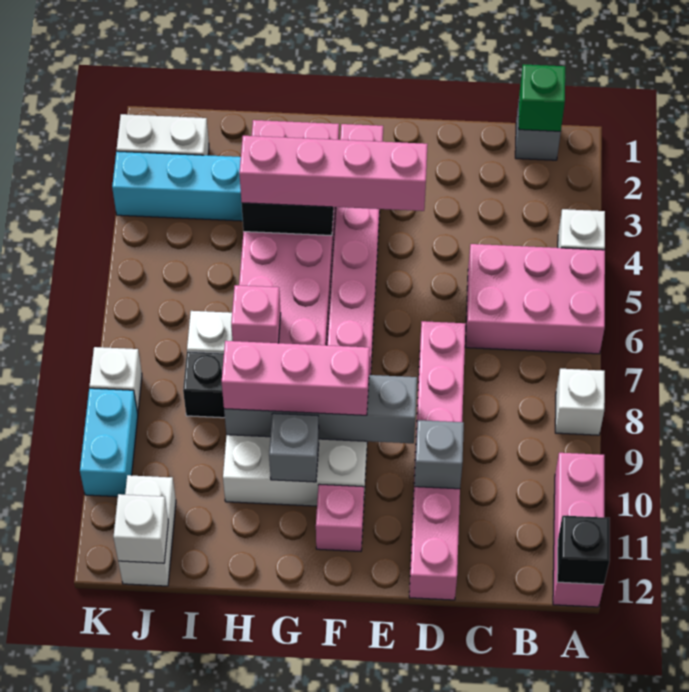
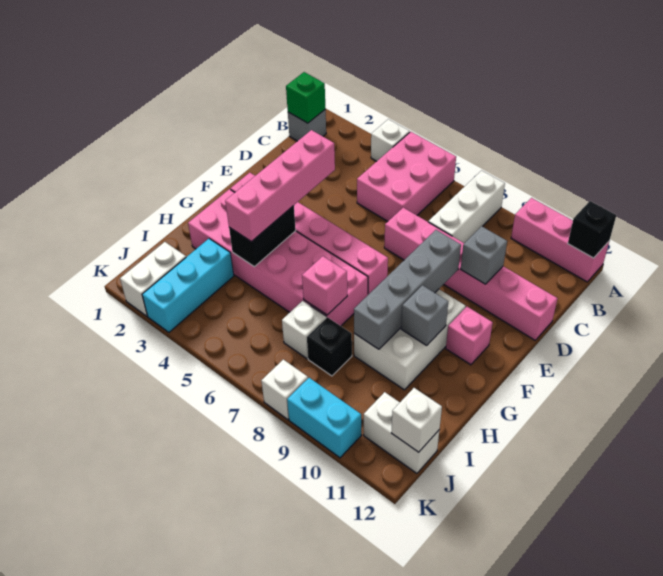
white 1x1 brick [555,369,605,435] -> white 1x3 brick [428,170,505,243]
pink 1x3 brick [222,341,370,415] -> none

